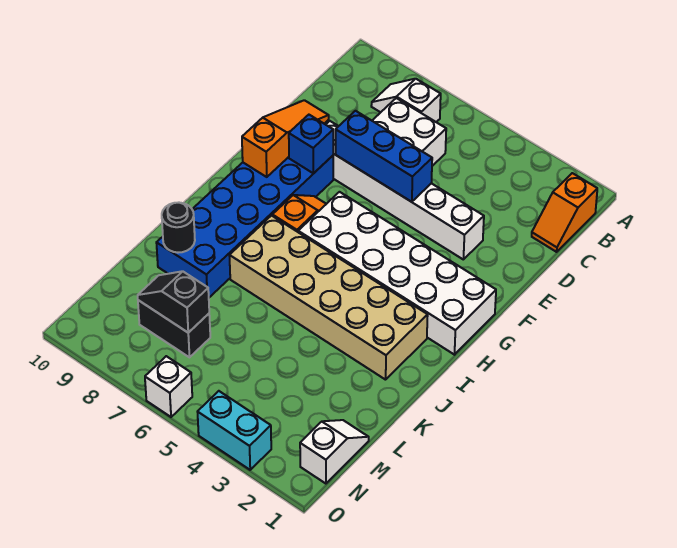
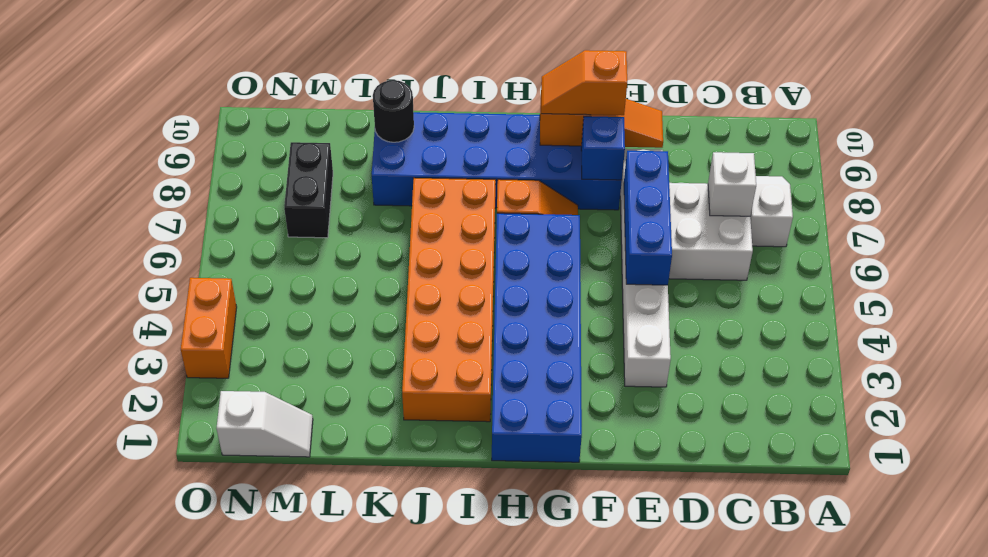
orange 1x2 slope [532,173,597,252] -> orange 1x2 slope moved to [541,50,627,115]
white 2x6 brick [298,192,496,355] -> blue 2x6 brick [492,213,582,462]
tan 2x6 brick [229,216,428,380] -> orange 2x6 brick [402,178,496,422]
black 1x2 slope [138,271,209,333] -> none
cyan 1x2 brick [198,391,271,470] -> orange 1x2 brick [181,278,237,378]
white 1x1 brick [145,356,192,417] -> white 1x1 brick moved to [708,152,756,216]

